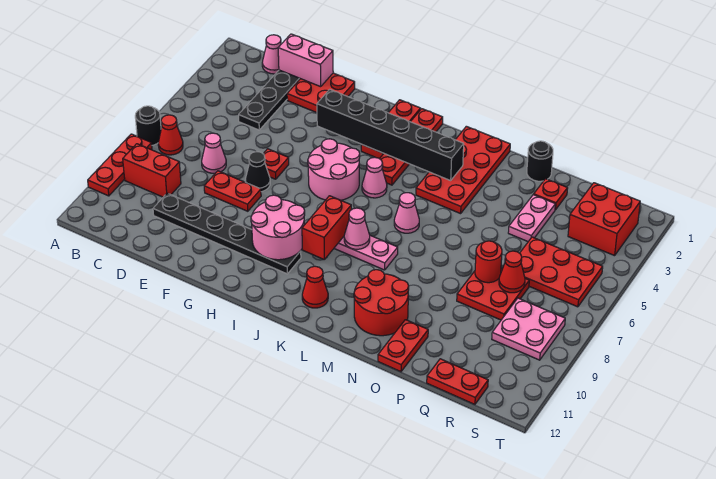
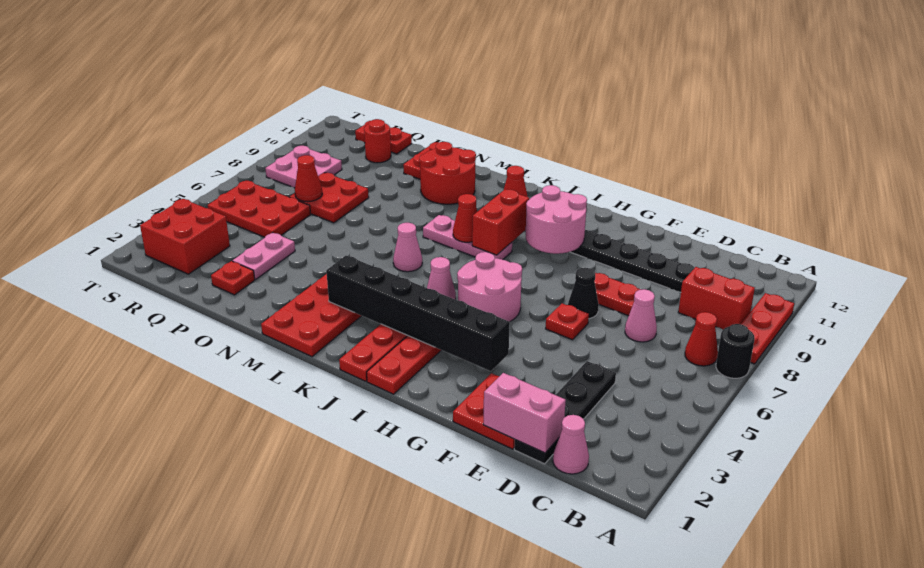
pink 1x1 cone [344,208,370,249] -> red 1x1 cone [453,194,477,242]
black 1x1 round brick [527,141,553,181] -> none
red 1x1 round brick [475,241,502,283] -> red 1x1 round brick moved to [364,119,391,163]

